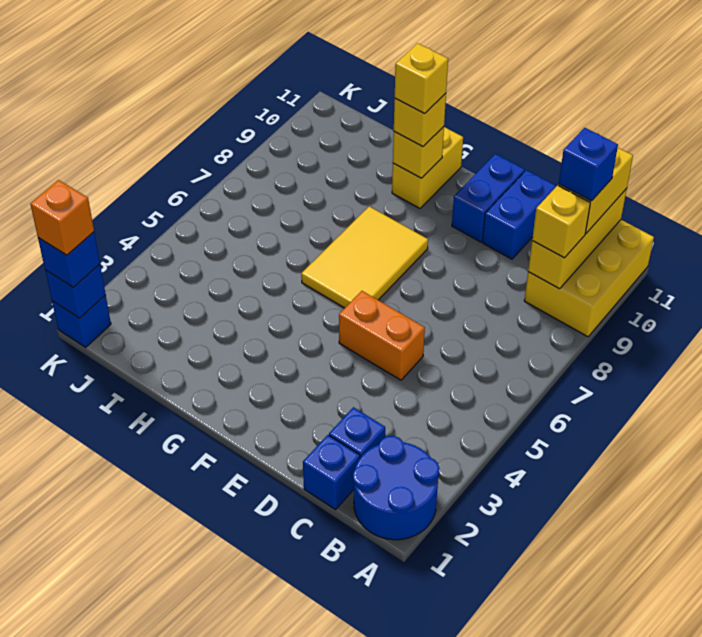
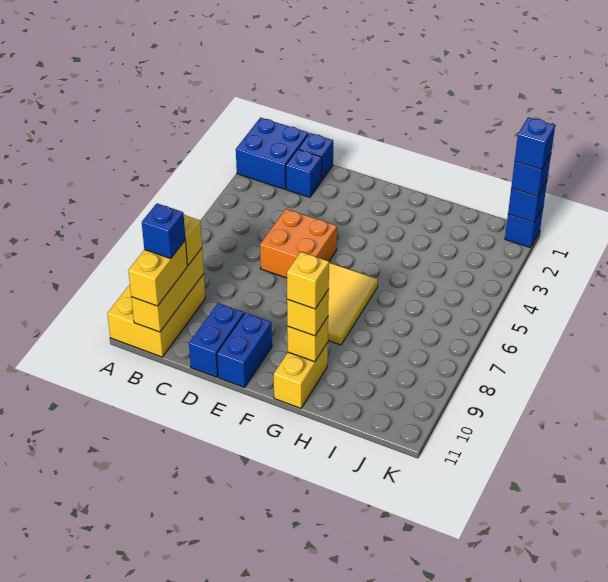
blue 2x2 round brick [353,436,440,540] -> blue 2x2 brick [236,118,308,189]
orange 1x2 brick [339,291,425,380] -> orange 2x2 brick [260,209,337,278]
orange 1x1 brick [30,180,94,255] -> blue 1x1 brick [515,117,555,170]

